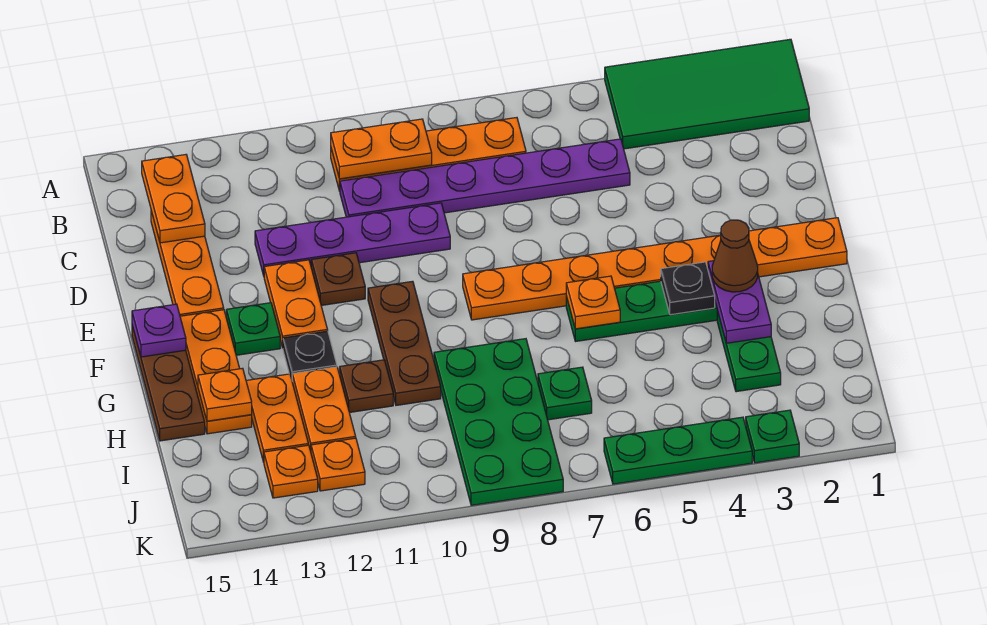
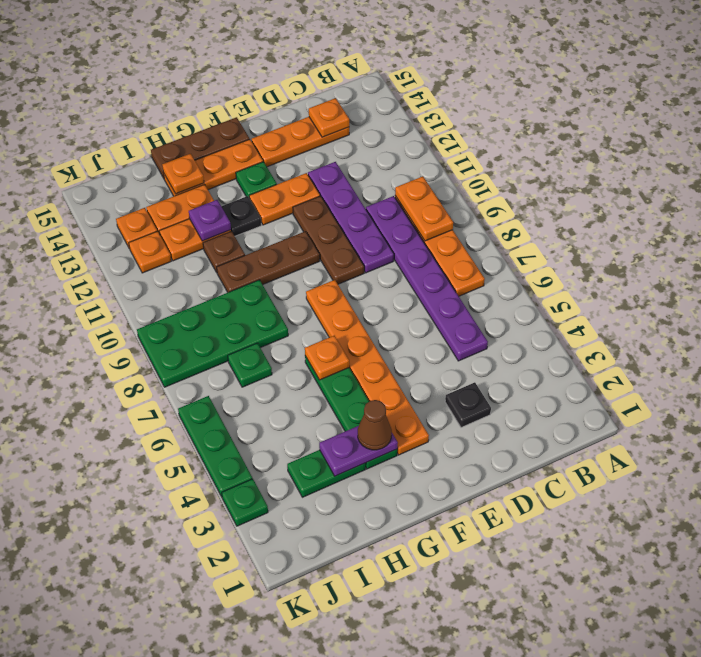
green 2x4 tile [605,39,809,149] -> none
orange 1x2 plate [142,155,205,243] -> orange 1x1 plate [309,98,349,137]
brown 1x1 plate [311,253,365,306] -> brown 1x3 plate [293,196,364,284]
orange 1x8 plate [463,218,847,320] -> orange 1x6 plate [306,280,429,455]
purple 1x1 plate [132,304,186,357] -> purple 1x1 plate moved to [189,200,231,241]
black 1x1 plate [661,262,715,315] -> black 1x1 plate moved to [445,382,491,427]

